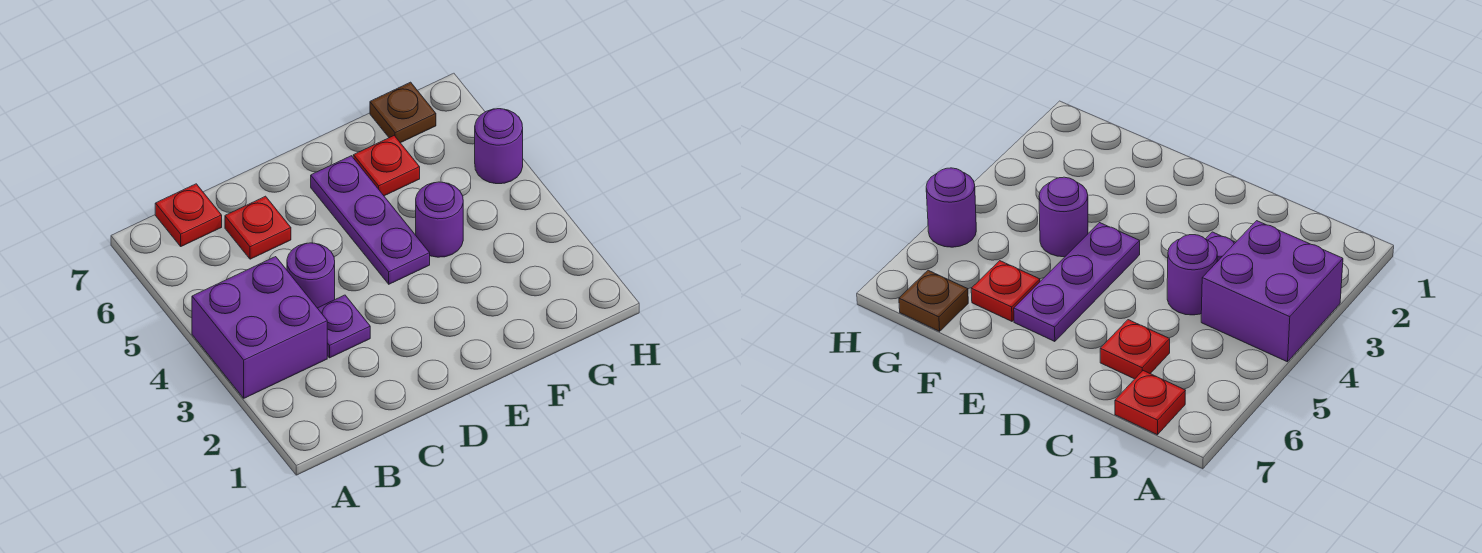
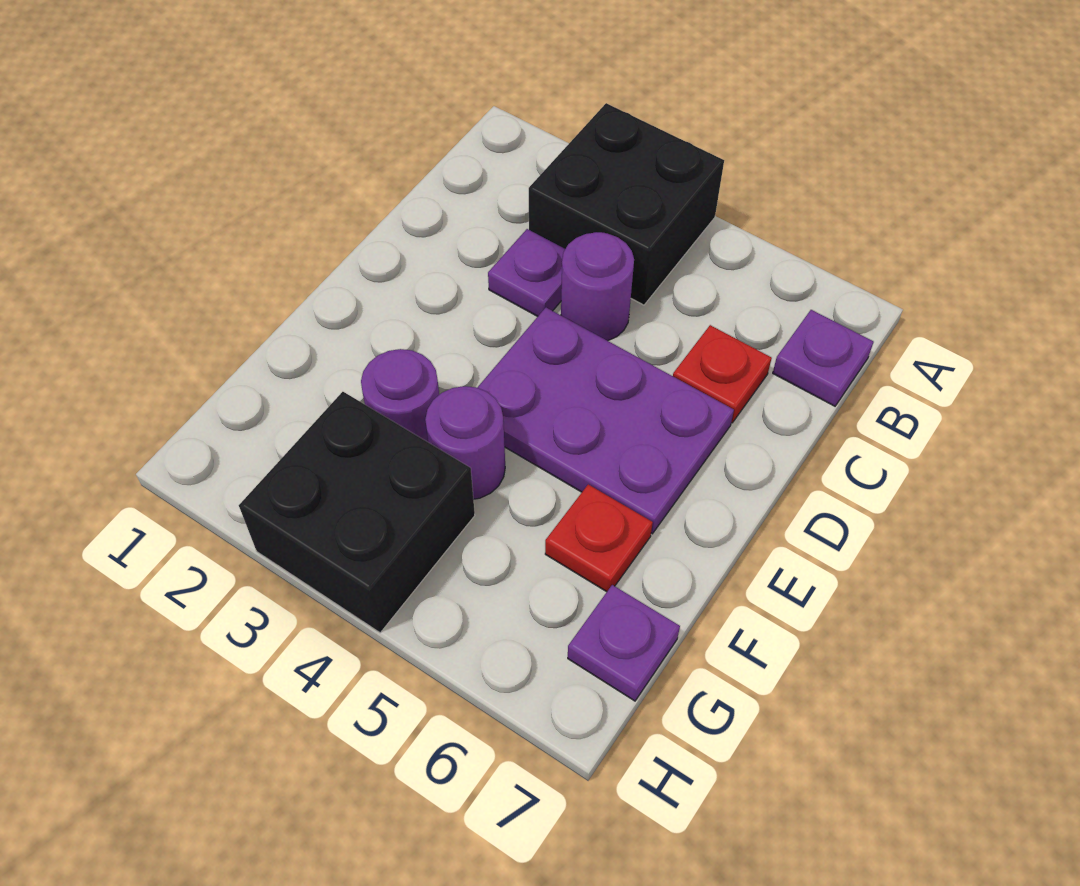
purple 2x2 brick [192,257,327,398] -> black 2x2 brick [529,103,724,305]
red 1x1 plate [155,184,222,246] -> purple 1x1 plate [773,310,873,406]
purple 1x3 plate [311,156,430,284] -> purple 2x3 plate [477,308,734,534]
none -> black 2x2 brick [239,392,475,633]
brown 1x1 plate [370,82,436,143] -> purple 1x1 plate [568,585,680,701]
purple 1x1 round brick [475,109,523,184] -> purple 1x1 round brick moved to [361,349,439,442]

